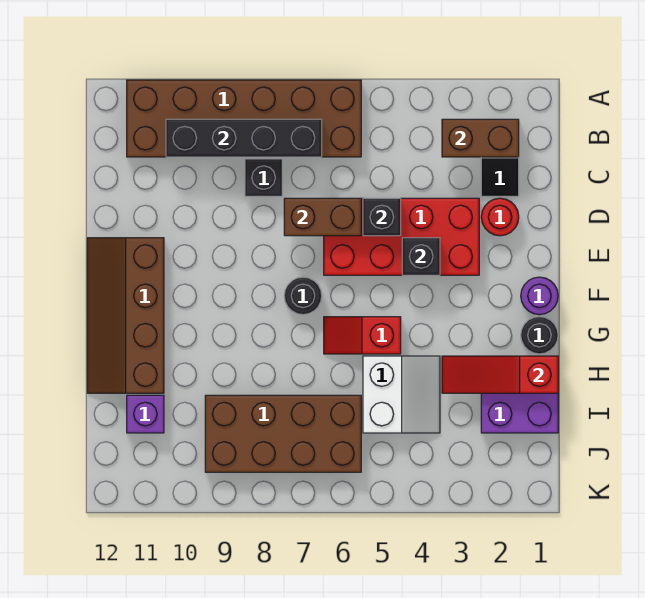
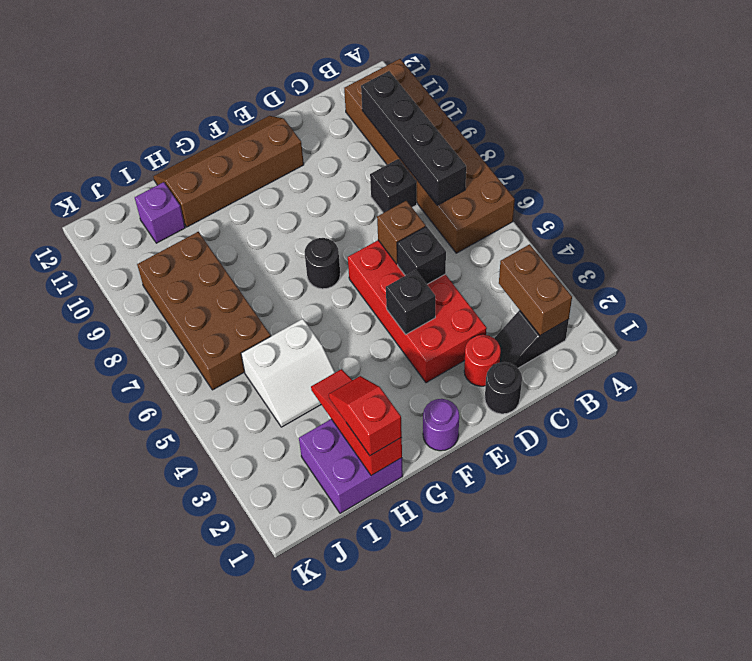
brown 1x2 brick [284,198,361,236] -> brown 1x1 brick [377,201,426,264]
black 1x1 round brick [521,317,558,354] -> black 1x1 round brick moved to [485,362,522,414]
red 1x2 slope [324,317,401,354] -> red 1x2 slope moved to [329,376,402,456]

